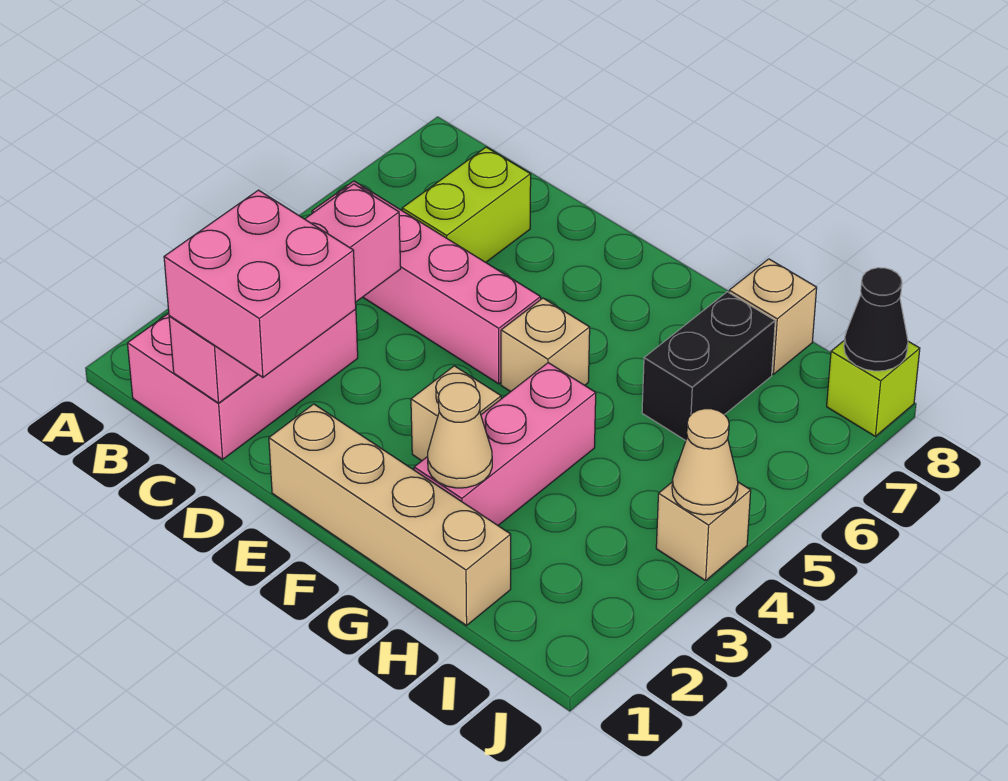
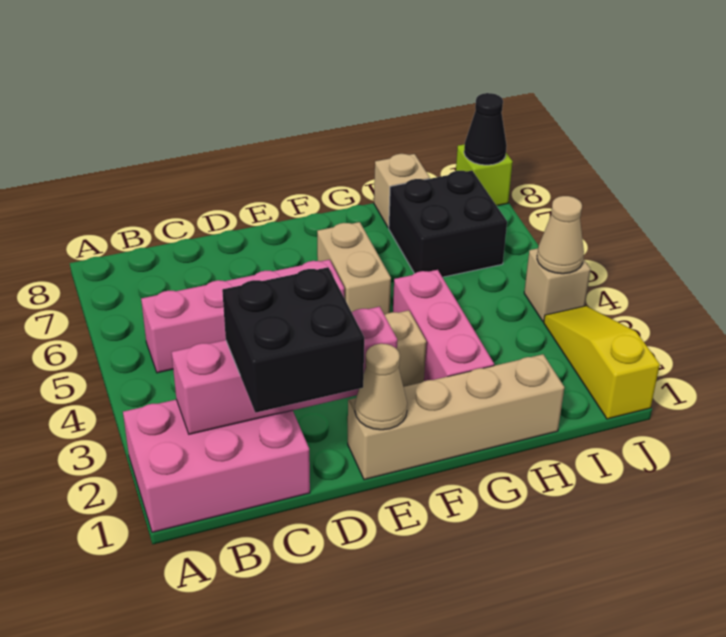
pink 2x3 brick [128,309,358,459] -> pink 2x3 brick turned to [123,400,310,532]
pink 1x4 brick [169,184,401,403] -> pink 1x4 brick turned to [172,307,397,434]
pink 2x2 brick [164,190,356,377] -> black 2x2 brick [222,267,364,413]
lime 1x2 brick [402,147,531,262] -> none
tan 1x1 brick [501,298,590,392] -> tan 1x2 brick [317,222,391,315]
tan 1x1 cone [428,383,492,488] -> tan 1x1 cone moved to [355,344,407,430]
black 1x2 brick [642,292,775,441] -> black 2x2 brick [389,171,507,277]
none -> yellow 1x3 slope [544,306,660,419]

